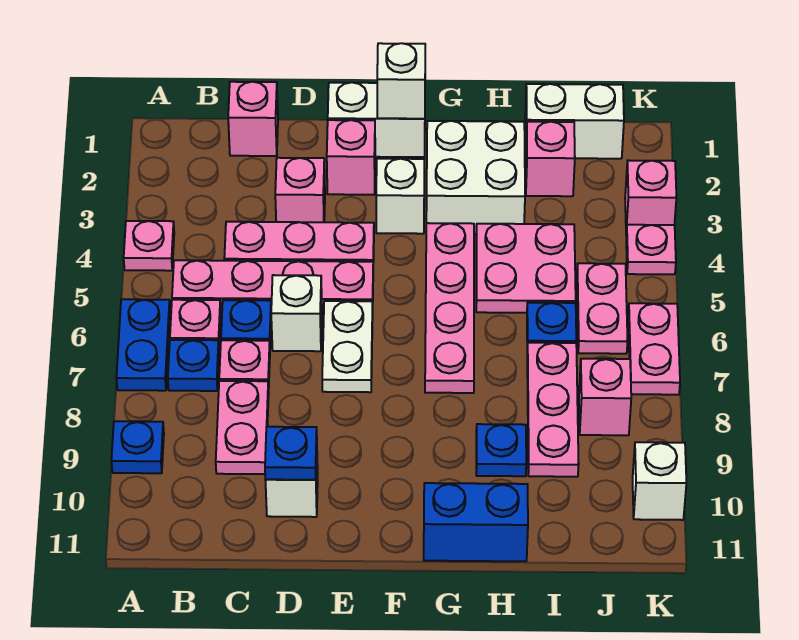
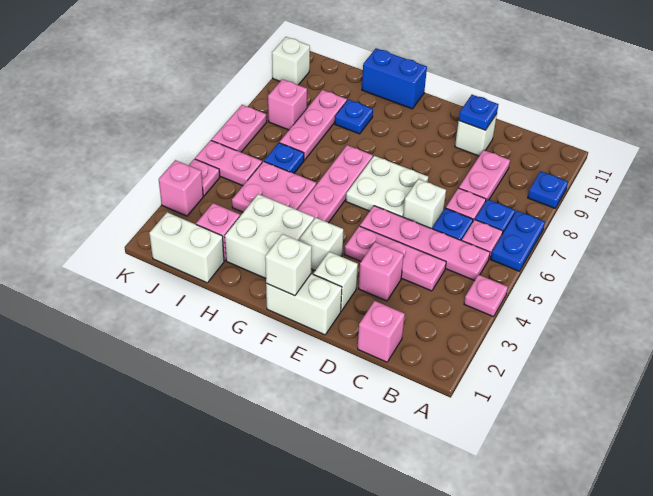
pink 1x1 brick [327,120,375,195] -> white 1x1 brick [313,252,358,311]
white 1x2 plate [322,301,373,392] -> white 2x2 plate [346,156,428,217]
pink 1x2 plate [577,263,628,354] -> pink 1x2 plate turned to [195,140,262,186]

